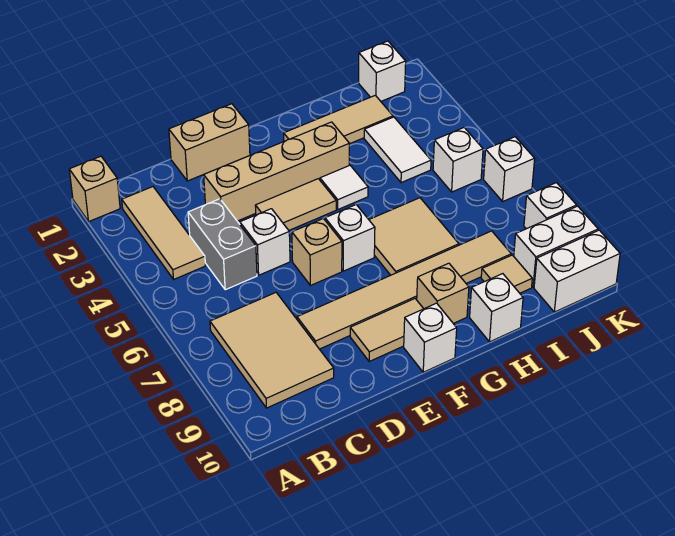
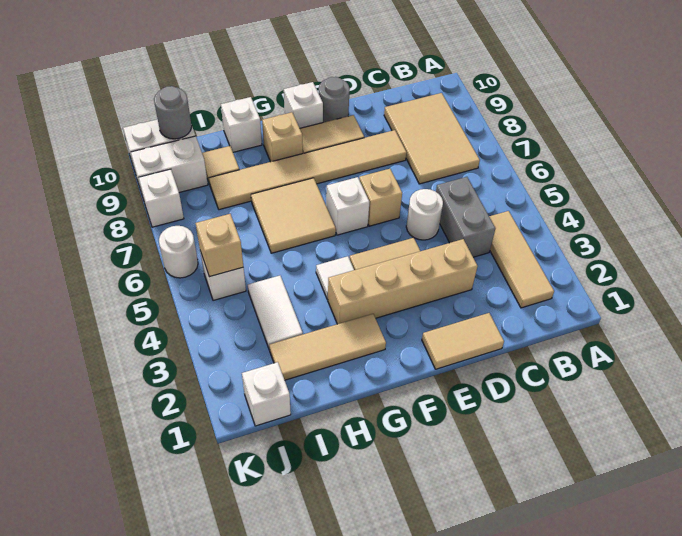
tan 1x1 brick [69,156,120,221] -> tan 1x1 brick moved to [195,214,243,277]
tan 1x2 brick [169,104,250,181] -> tan 1x2 tile [422,313,504,369]
white 1x1 brick [240,209,290,275] -> white 1x1 round brick [406,189,443,240]
none -> grey 1x1 round brick [319,77,350,122]
none -> grey 1x1 round brick [154,86,192,139]
white 1x1 brick [484,137,535,201] -> white 1x1 round brick [159,226,198,278]

